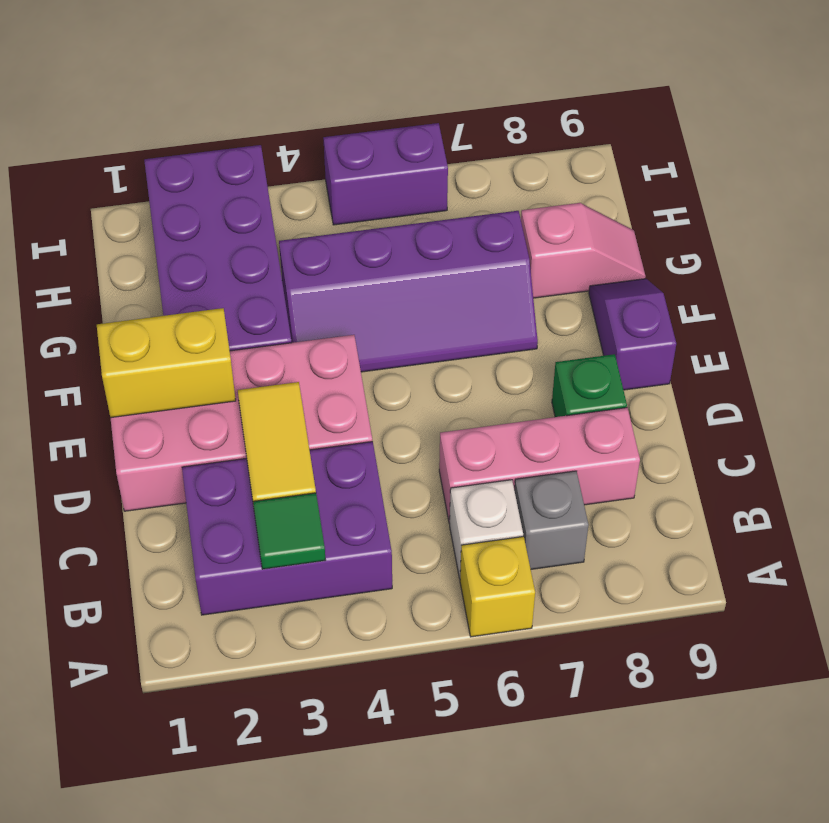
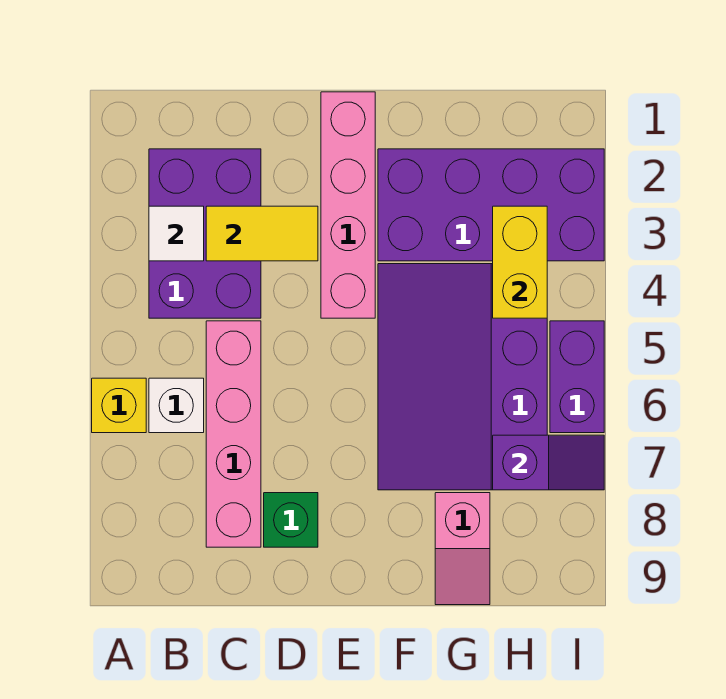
green 1x1 tile [253,493,325,569] -> white 1x1 tile [149,206,204,261]
grey 1x1 brick [514,471,589,569] -> none
pink 1x3 brick [439,408,640,523] -> pink 1x4 brick [206,321,261,547]
pink 2x4 brick [111,335,372,511] -> pink 1x4 brick [321,92,375,318]
yellow 1x2 brick [97,308,236,418] -> yellow 1x2 brick moved to [493,206,547,318]
purple 1x2 slope [589,279,676,390] -> purple 1x2 slope moved to [493,435,604,490]
purple 2x4 slope [279,211,538,372] -> purple 3x4 slope [378,264,547,490]

